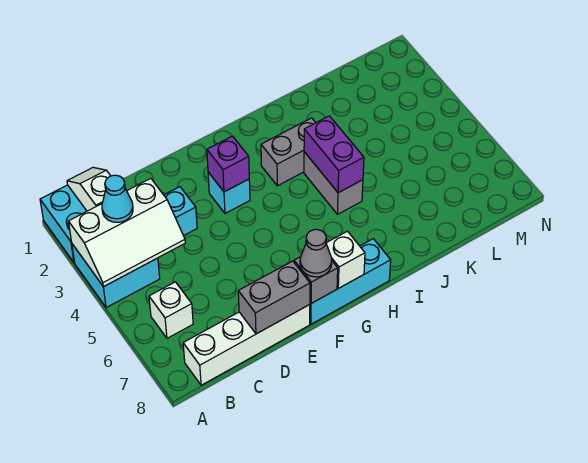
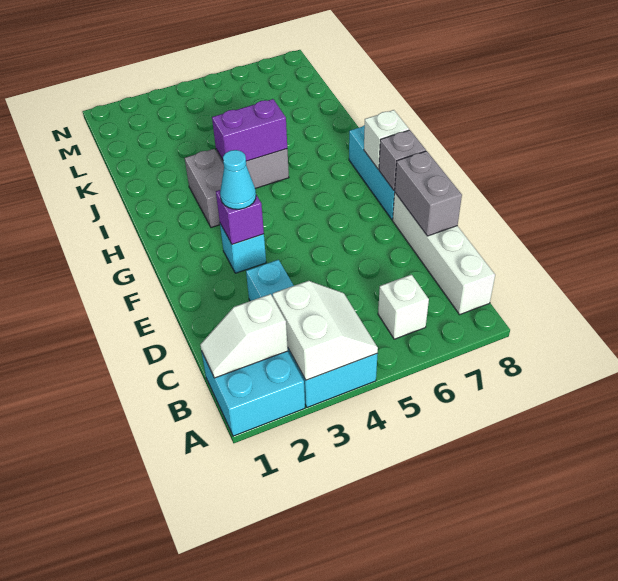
white 2x3 slope [69,178,185,287] -> white 2x2 slope [272,281,378,380]
cyan 1x1 cone [102,175,133,222] -> cyan 1x1 cone moved to [220,150,256,209]
grey 1x1 cone [300,229,332,277] -> none

